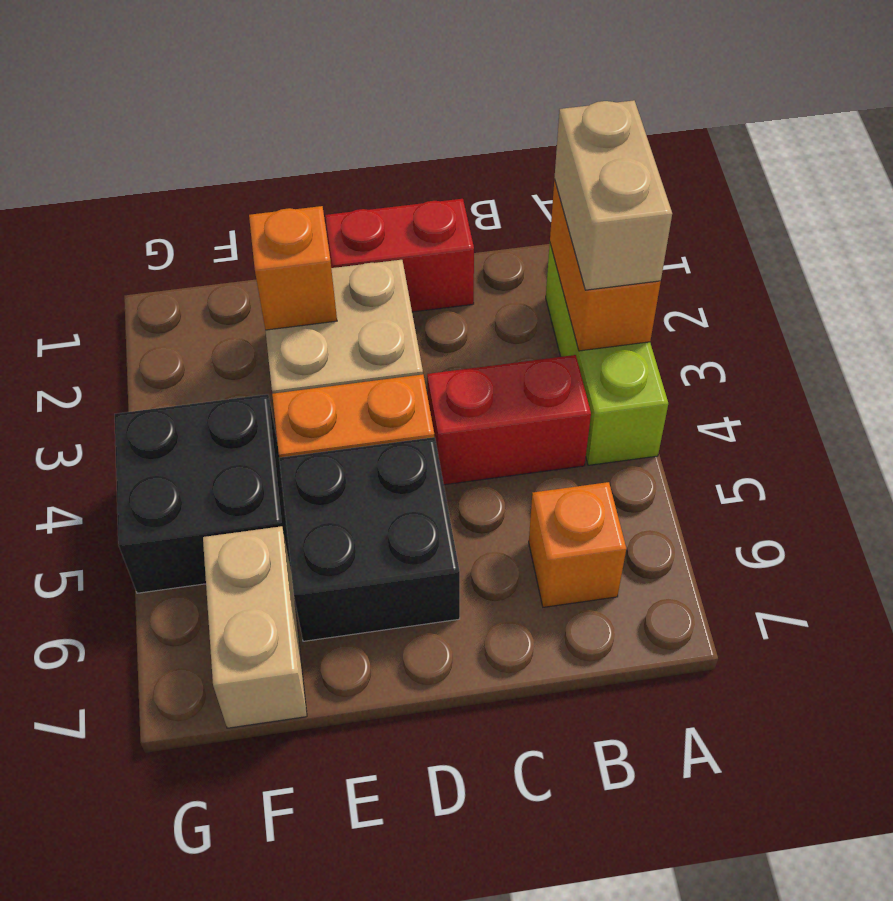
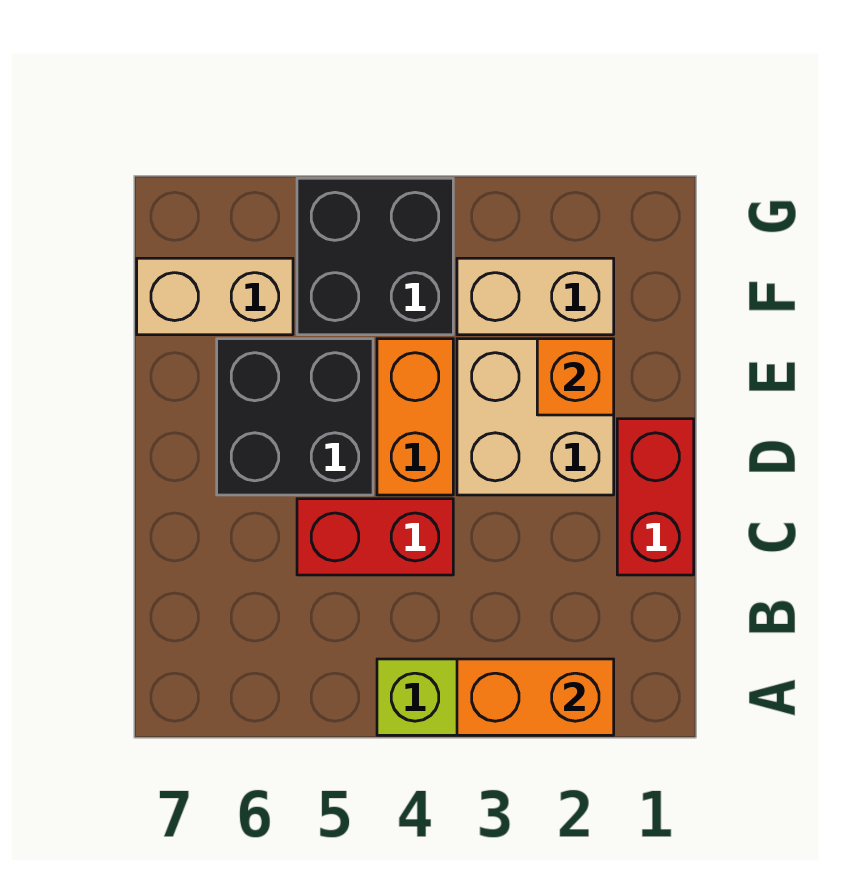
tan 1x2 brick [555,100,672,290] -> tan 1x2 brick moved to [457,258,614,335]
red 1x2 brick [427,355,591,485] -> red 1x2 brick turned to [297,499,453,575]
orange 1x1 brick [529,482,626,607] -> none

